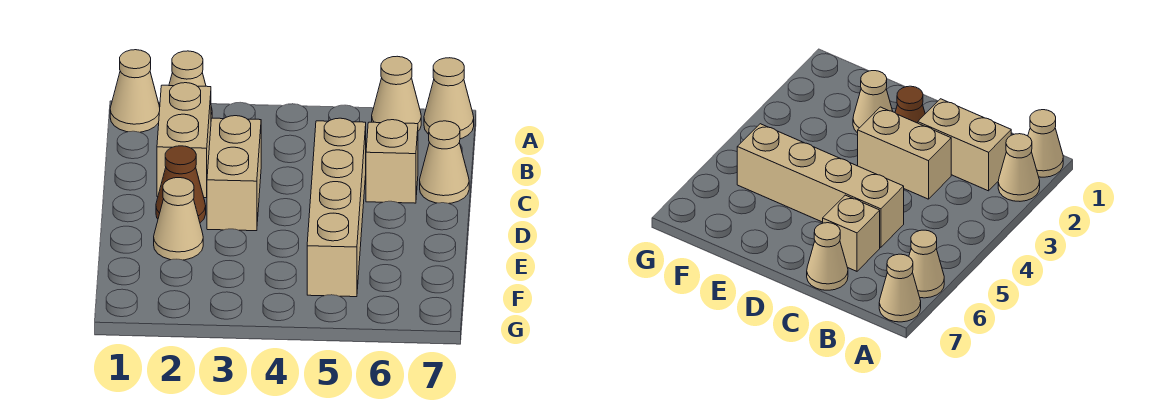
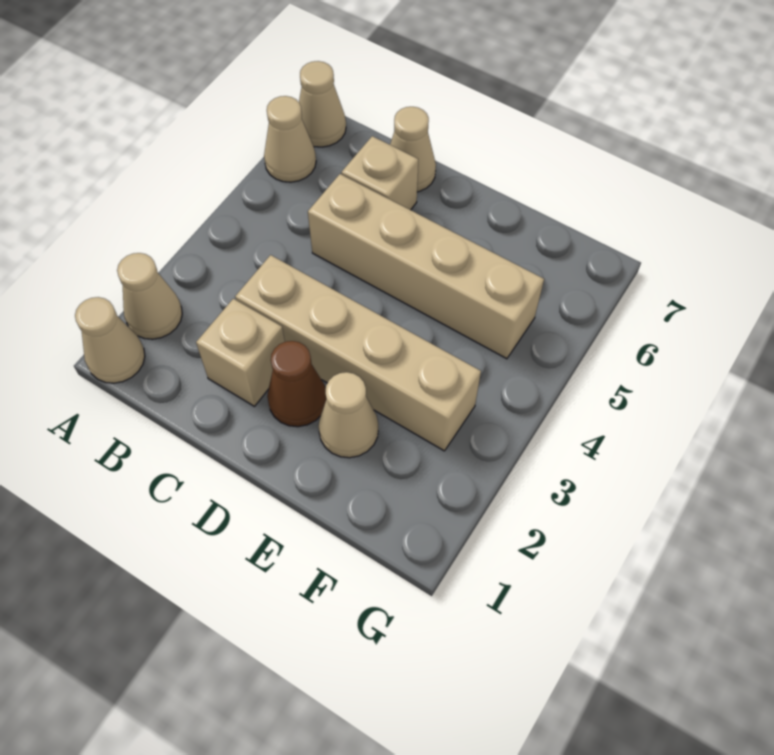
tan 1x2 brick [157,83,211,198] -> tan 1x1 brick [196,299,285,406]
tan 1x2 brick [207,116,261,231] -> tan 1x4 brick [235,255,481,451]

